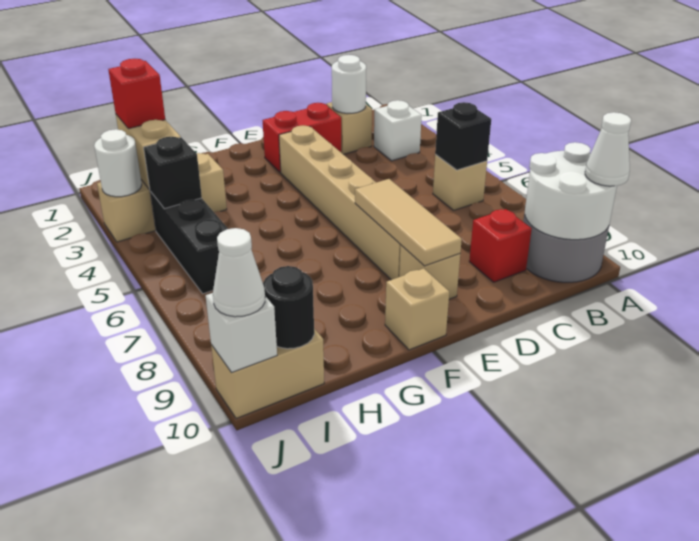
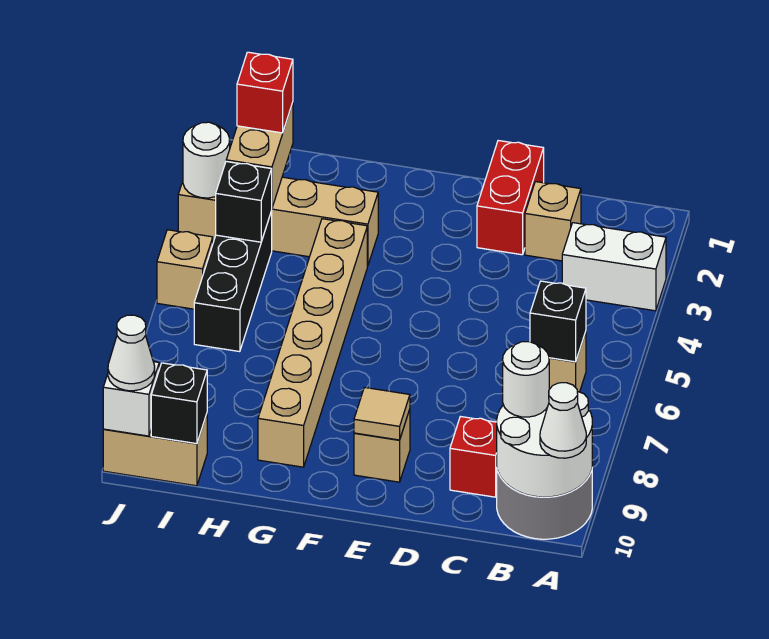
white 1x1 brick [374,100,422,161] -> white 1x2 brick [562,223,666,311]
white 1x1 round brick [332,55,366,114] -> white 1x1 round brick moved to [503,342,549,417]
red 1x2 brick [262,103,341,172] -> red 1x2 brick turned to [477,141,544,255]
tan 1x6 brick [279,125,401,280] -> tan 1x6 brick moved to [258,219,367,467]
tan 1x3 tile [355,179,462,266] -> tan 1x1 tile [354,387,410,440]
tan 1x1 brick [385,268,449,350] -> tan 1x1 brick moved to [157,230,213,309]
tan 1x3 brick [97,153,227,242] -> tan 1x4 brick [178,177,378,266]
black 1x1 round brick [263,266,314,349] -> black 1x1 brick [151,363,207,444]

